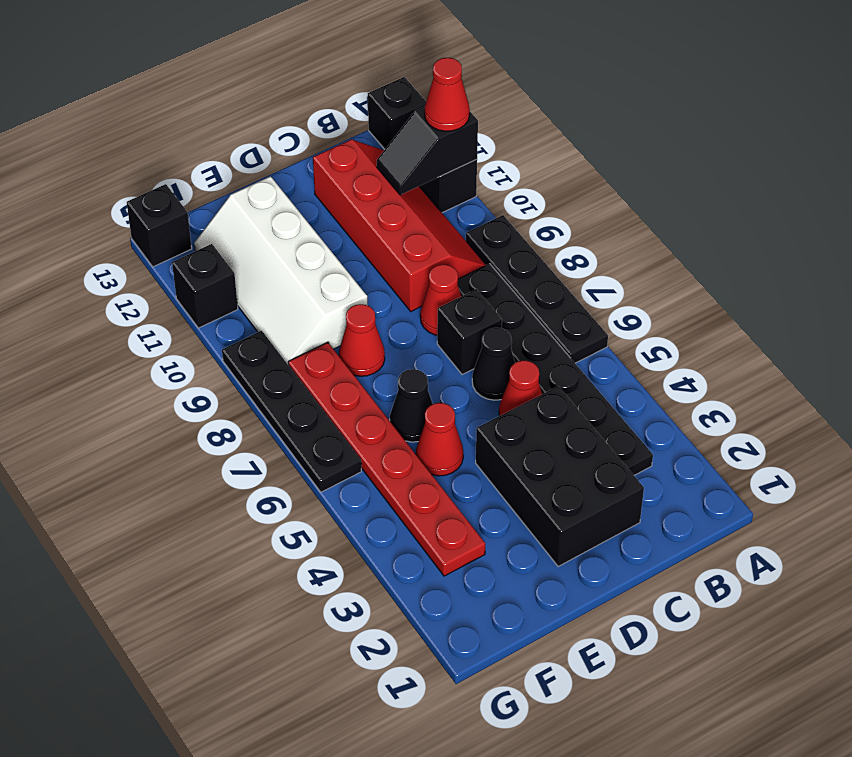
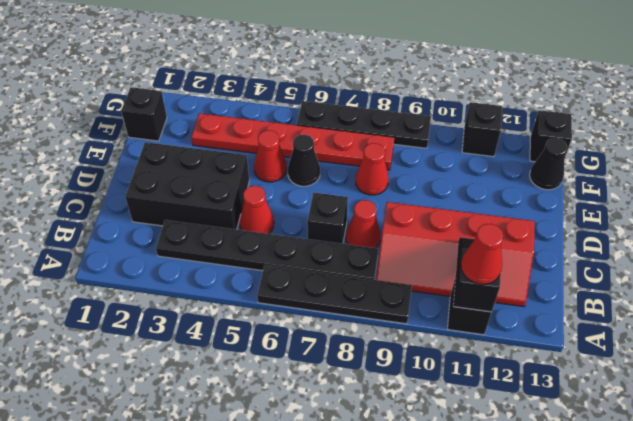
black 1x1 brick [368,77,426,149] -> black 1x1 brick moved to [121,87,167,141]
black 1x1 cone [472,328,515,400] -> black 1x1 cone moved to [530,138,567,190]
white 2x4 slope [194,176,367,364] -> none

